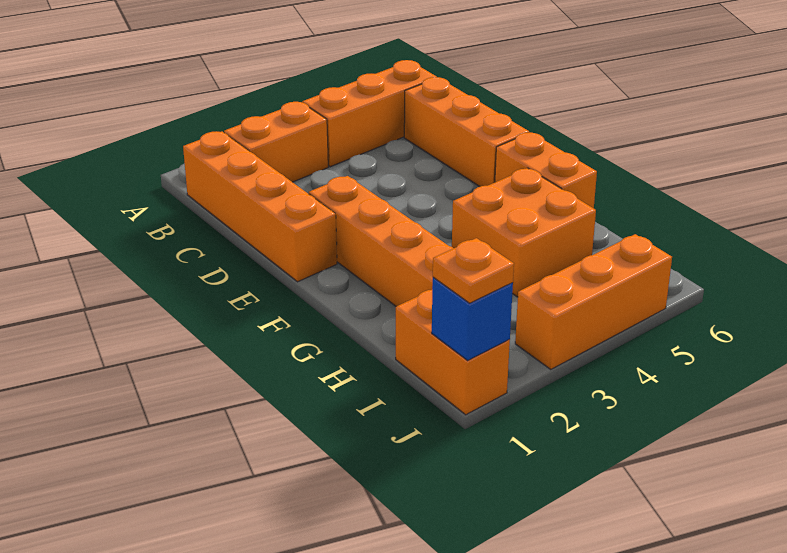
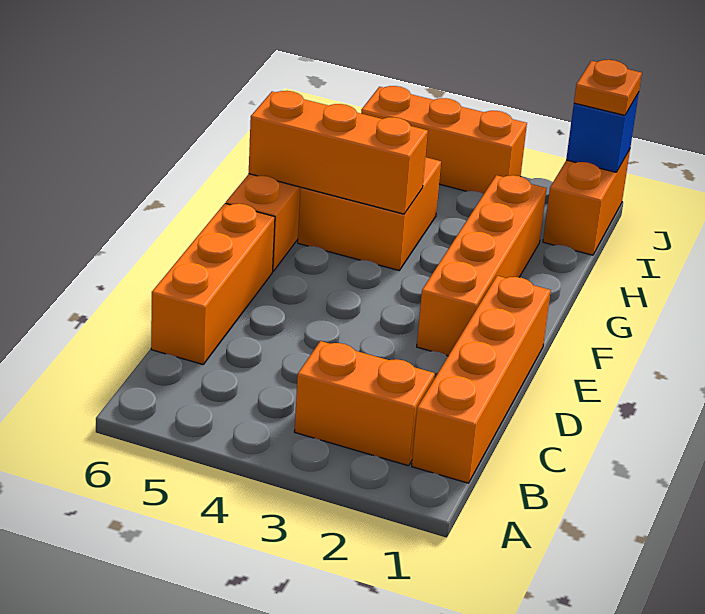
orange 1x3 brick [302,60,437,167] -> orange 1x3 brick moved to [249,91,428,214]

